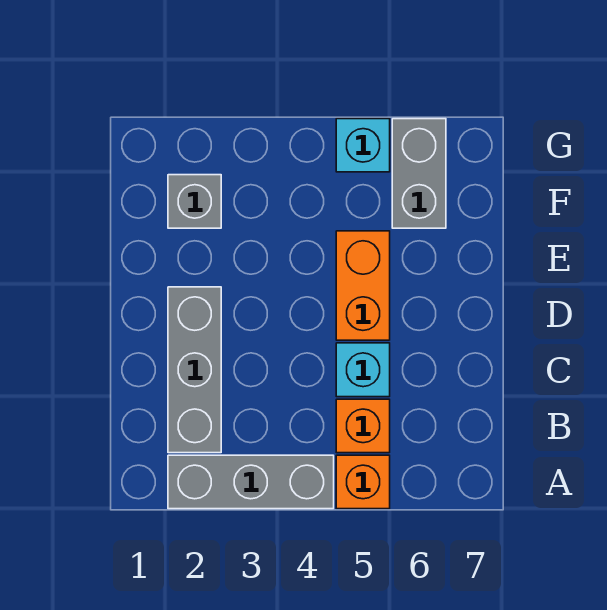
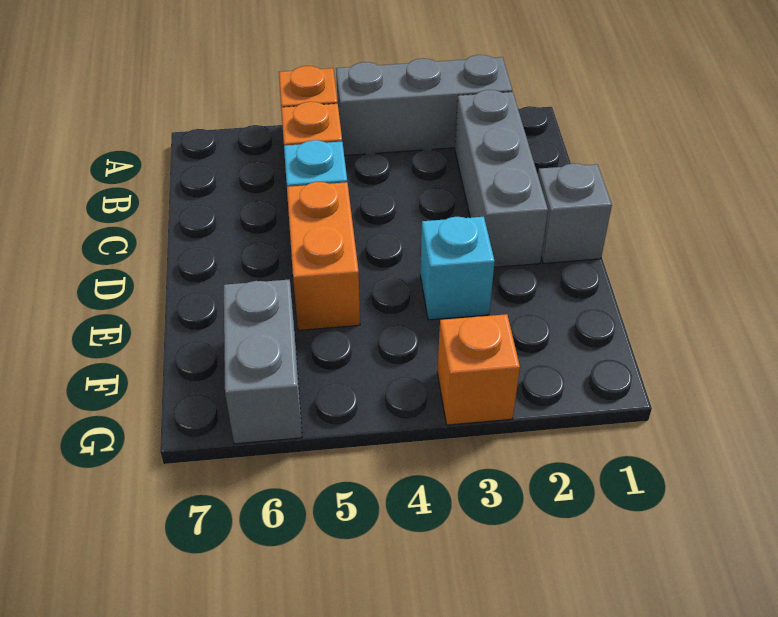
grey 1x1 brick [168,175,221,228] -> grey 1x1 brick moved to [538,163,612,263]
none -> orange 1x1 brick [437,314,520,425]
cyan 1x1 brick [336,119,390,172] -> cyan 1x1 brick moved to [420,217,495,320]

